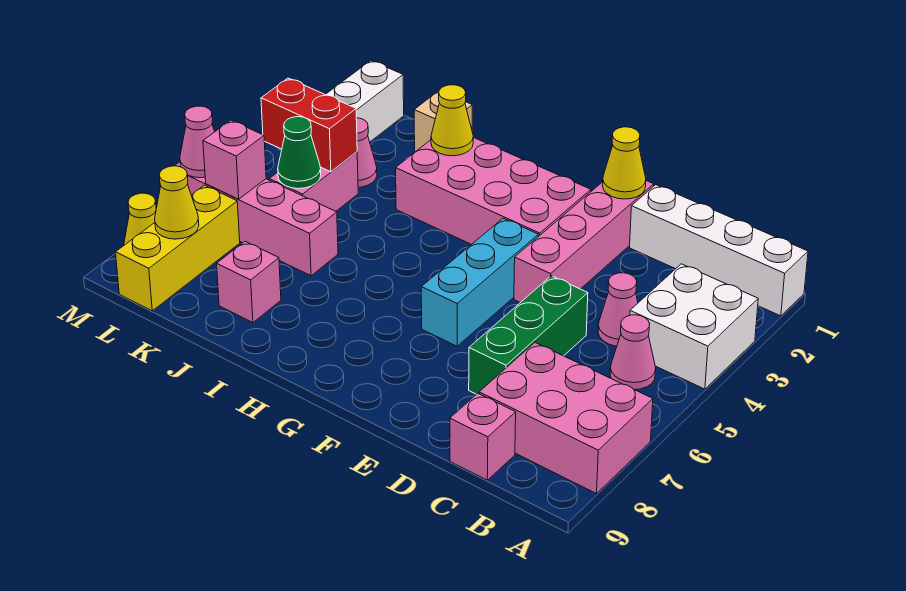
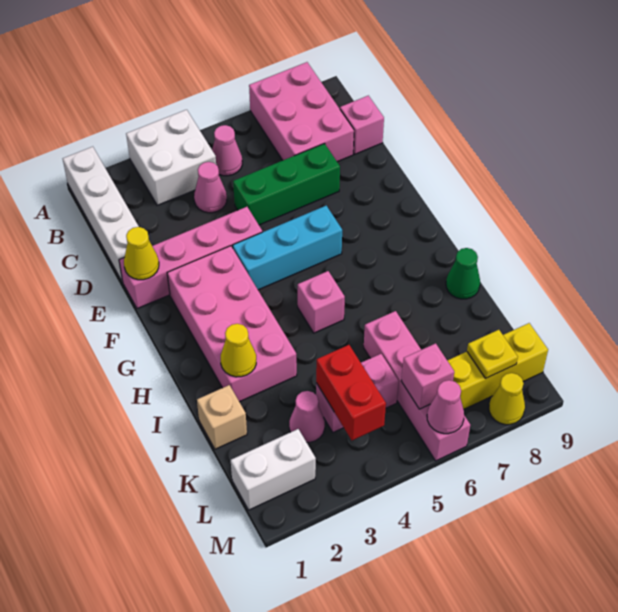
pink 1x1 brick [217,241,281,323] -> pink 1x1 brick moved to [298,271,345,333]
green 1x1 cone [278,117,321,189] -> green 1x1 cone moved to [446,248,480,299]
yellow 1x1 cone [155,166,199,239] -> yellow 1x1 plate [467,330,518,379]

